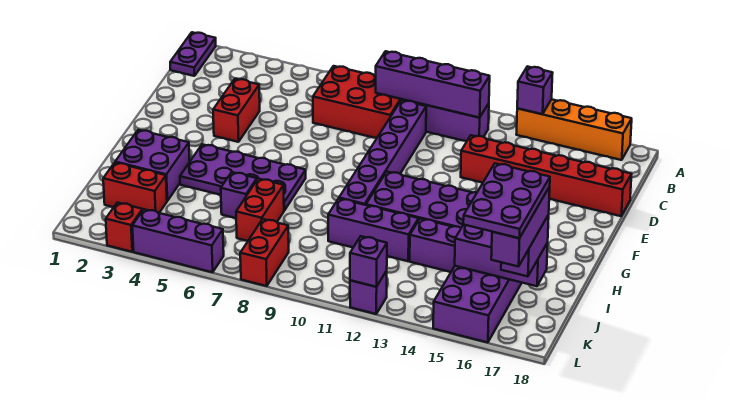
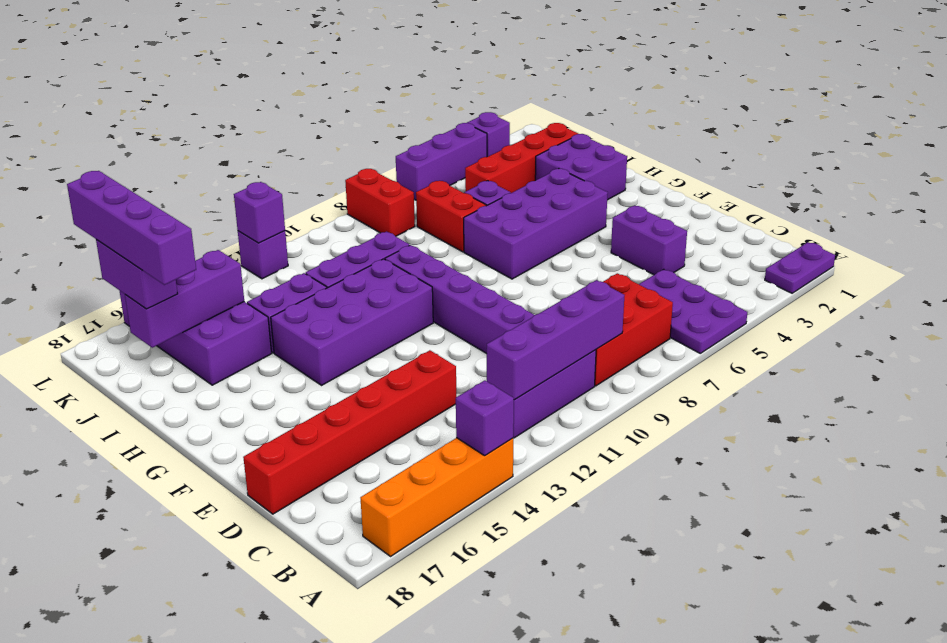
purple 1x2 plate [170,32,216,76] -> purple 1x2 plate turned to [765,242,835,293]
red 1x2 brick [213,79,260,142] -> purple 1x2 brick [611,206,687,275]
purple 2x4 plate [180,144,306,210] -> purple 2x4 brick [464,169,608,279]
red 1x2 brick [103,163,167,213] -> red 1x4 brick [465,123,578,193]
purple 2x3 plate [463,163,550,238] -> purple 2x3 plate moved to [639,269,747,353]
purple 1x3 brick [491,187,550,267] -> purple 1x4 brick [67,171,196,285]
red 1x1 brick [106,203,143,252] -> purple 1x1 brick [467,112,510,157]

